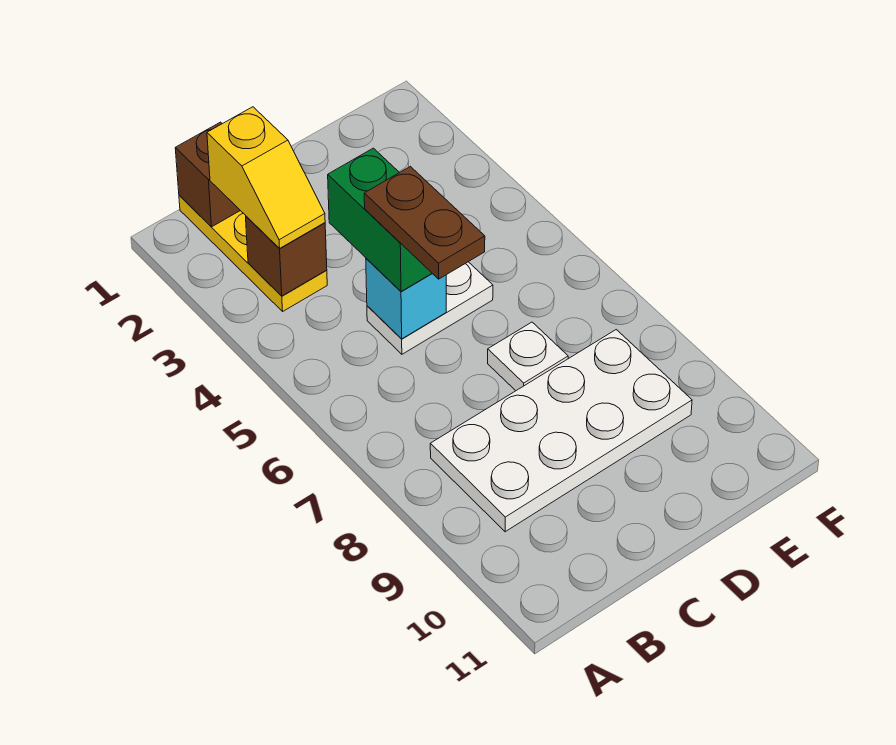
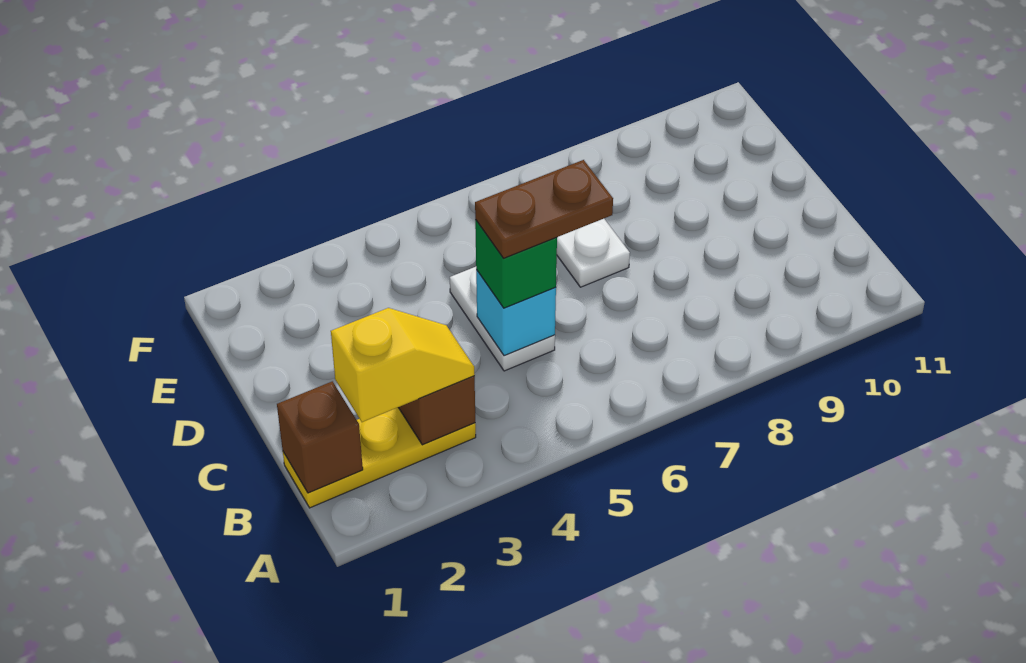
white 2x4 plate [430,330,692,532] -> none
green 1x2 brick [328,148,432,291] -> green 1x1 brick [475,220,557,308]

